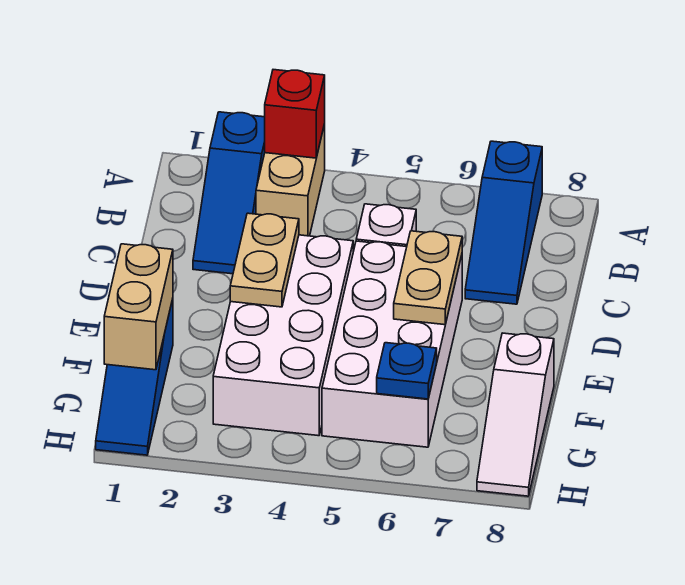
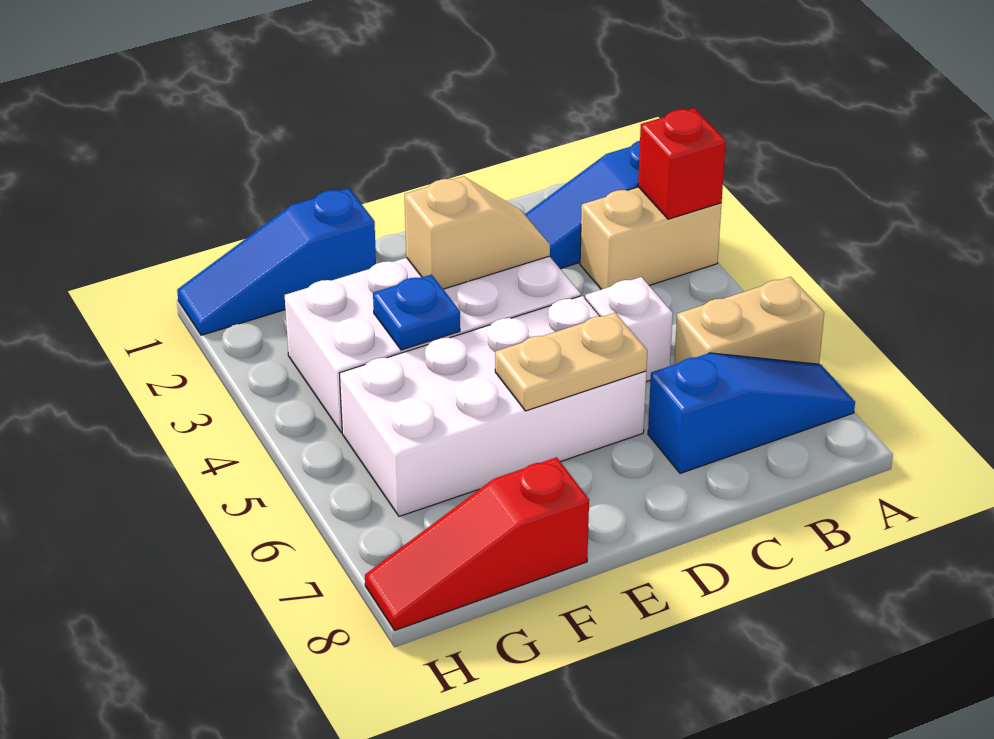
blue 1x3 slope [465,141,542,304] -> blue 1x3 slope turned to [648,353,855,473]
tan 1x2 plate [230,213,299,307] -> tan 1x2 slope [405,176,550,289]
tan 1x2 brick [104,244,173,370] -> tan 1x2 brick moved to [674,277,824,365]
white 1x3 slope [477,333,554,496] -> red 1x3 slope [365,457,589,630]
blue 1x1 plate [377,343,437,399] -> blue 1x1 plate moved to [373,275,460,350]

